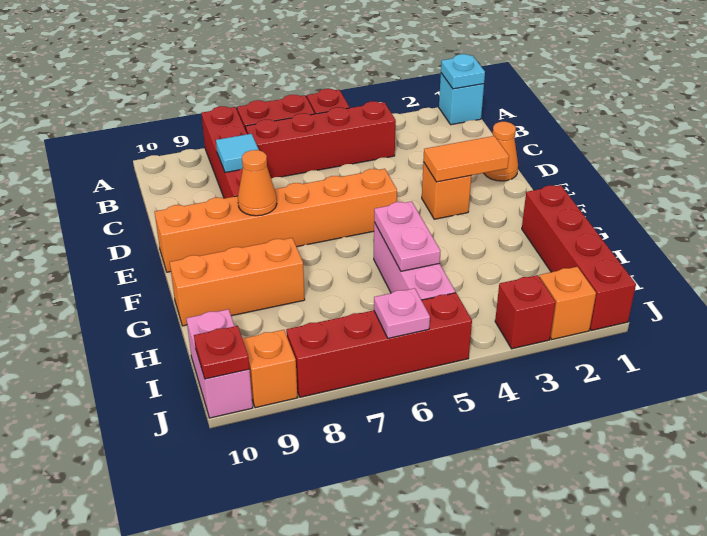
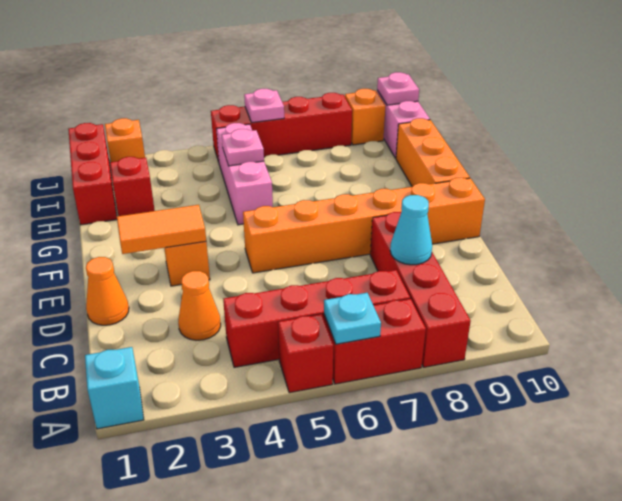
cyan 1x1 plate [441,54,485,89] -> cyan 1x1 plate moved to [324,293,381,344]
cyan 1x1 tile [216,134,259,173] -> cyan 1x1 cone [390,195,432,265]
orange 1x1 cone [238,150,277,216] -> orange 1x1 cone moved to [178,271,221,340]
red 1x4 brick [522,185,636,331] -> red 1x3 brick [68,123,117,225]
pink 1x2 plate [374,201,440,271] -> pink 1x1 plate [222,129,264,166]
orange 1x3 brick [170,238,305,326] -> orange 1x3 brick turned to [396,118,470,187]
red 1x1 brick [495,275,556,349] -> red 1x1 brick moved to [110,157,155,216]
red 1x1 plate [194,326,249,379] -> pink 1x1 plate [377,72,419,105]

